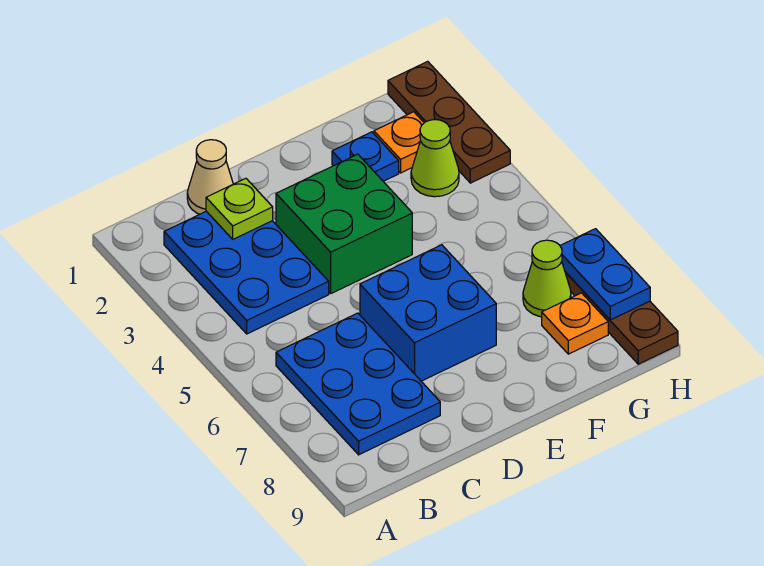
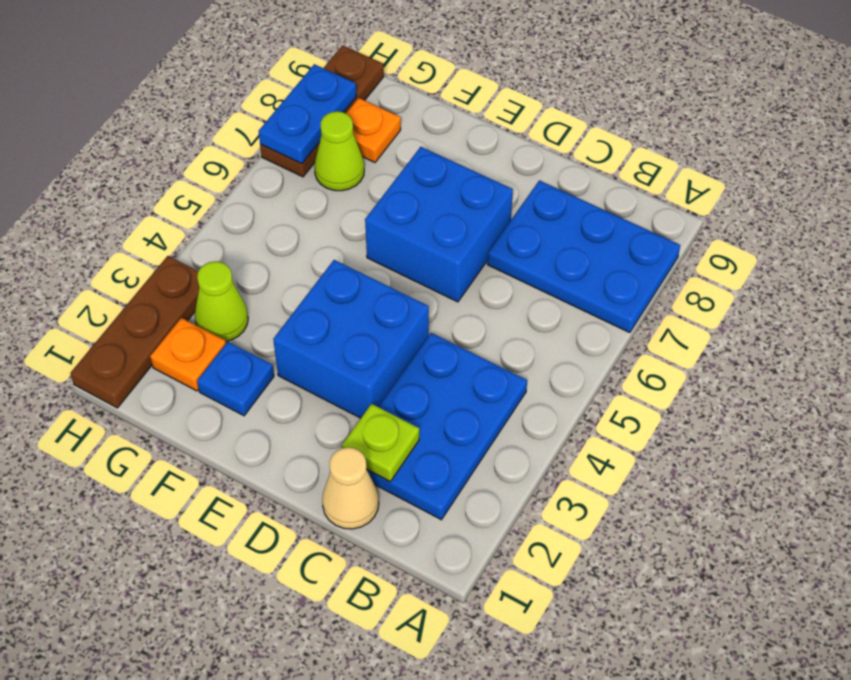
blue 2x3 plate [276,313,440,455] -> blue 2x3 plate turned to [487,181,680,333]
green 2x2 brick [276,154,412,293] -> blue 2x2 brick [273,260,429,418]

